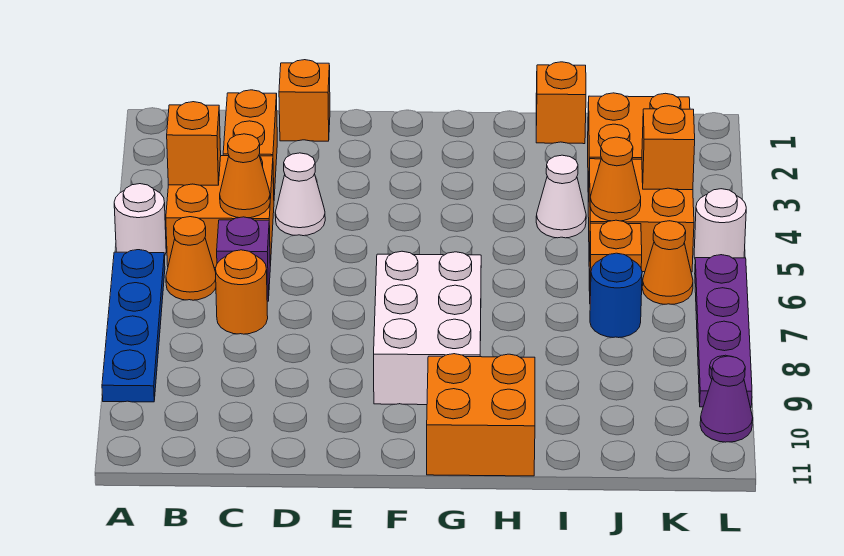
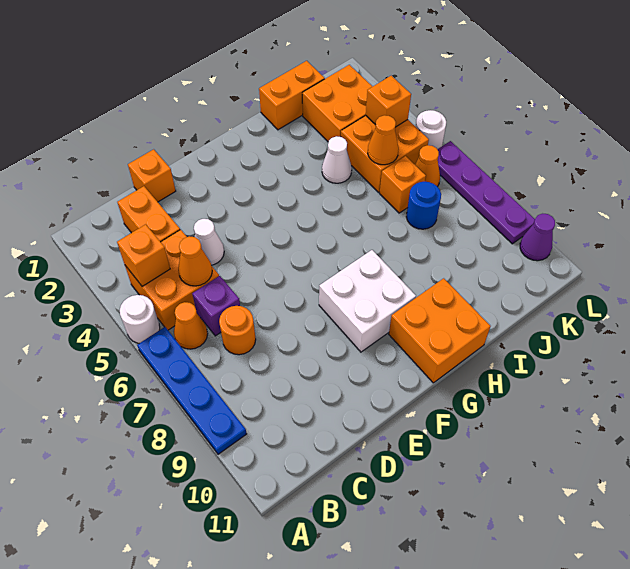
white 2x3 brick [374,251,481,405] -> white 2x2 brick [319,250,416,352]
orange 1x1 brick [536,62,586,144] -> orange 1x2 brick [259,61,325,130]

